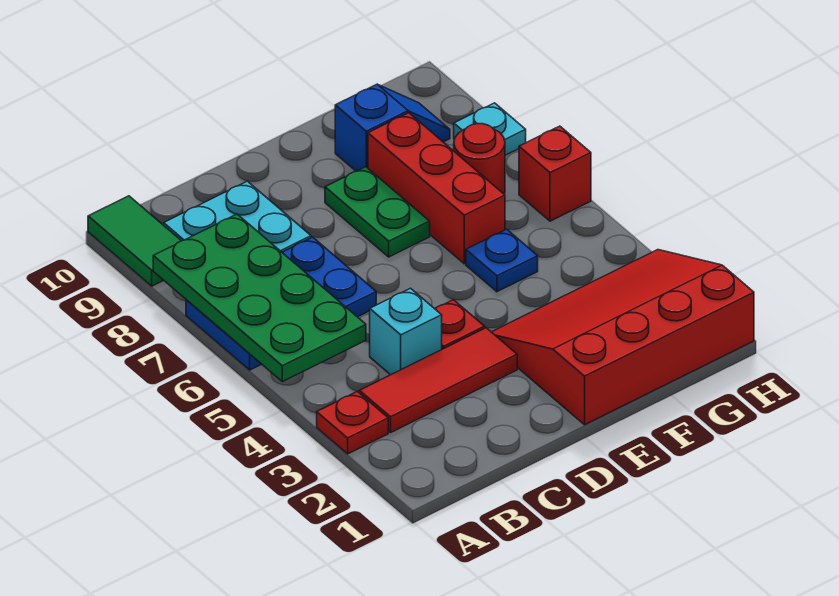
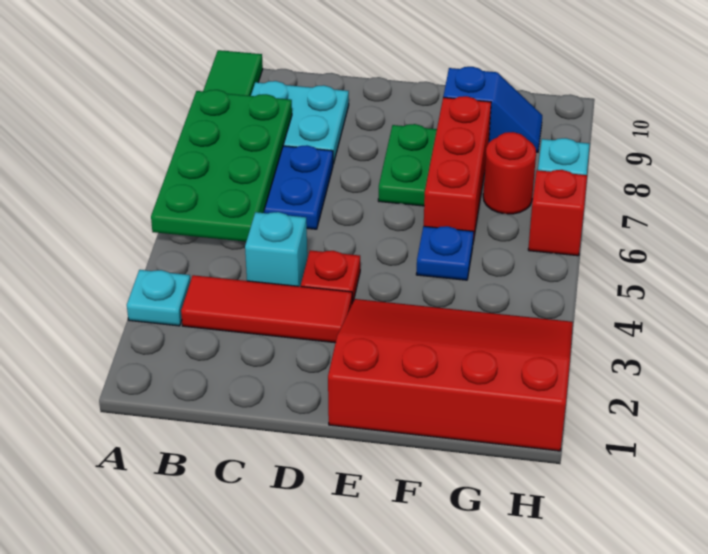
red 1x1 plate [317,391,388,454] -> cyan 1x1 plate [127,270,191,326]

